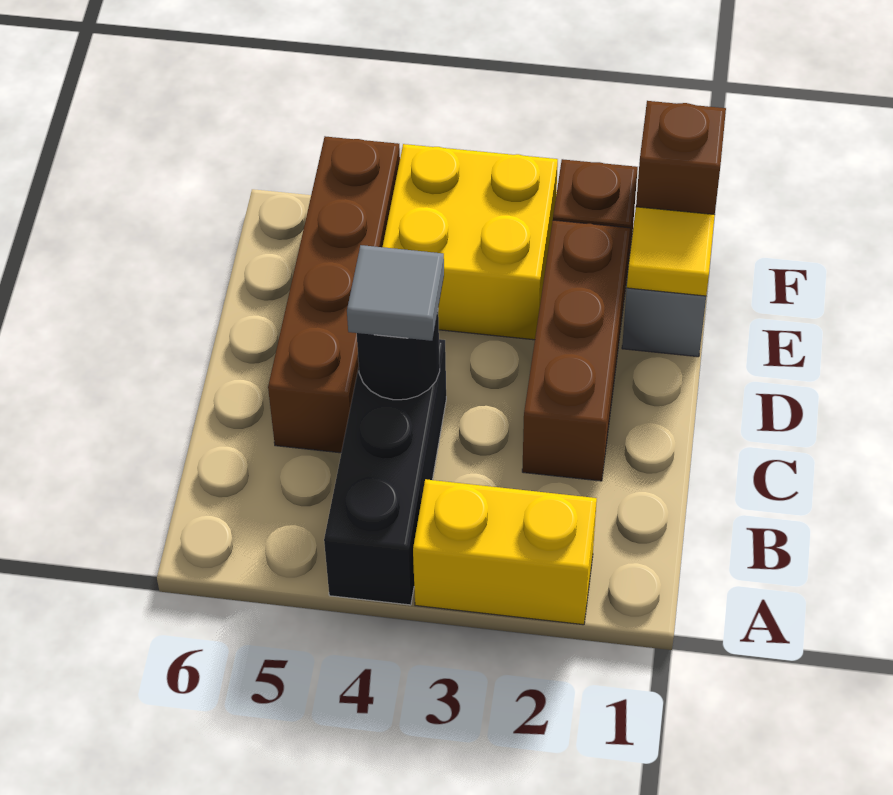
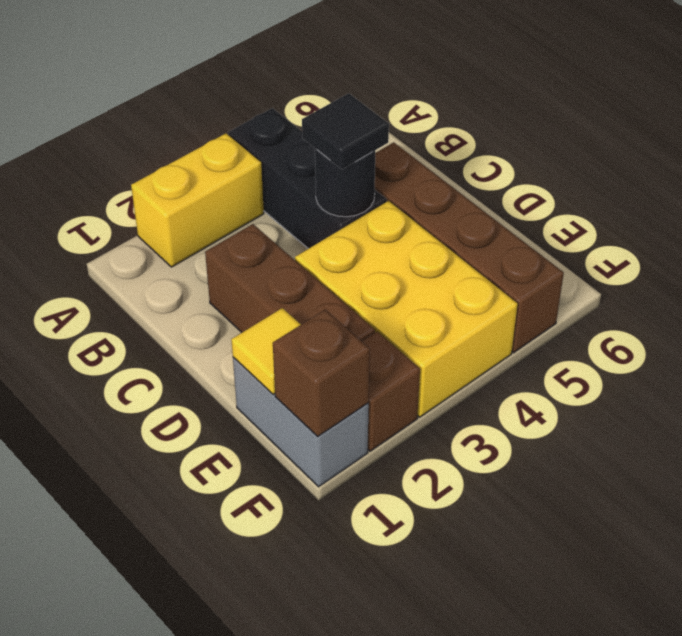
grey 1x1 tile [347,245,444,341] -> black 1x1 tile [302,93,389,169]
yellow 2x2 brick [383,144,558,340] -> yellow 2x3 brick [295,201,518,417]

